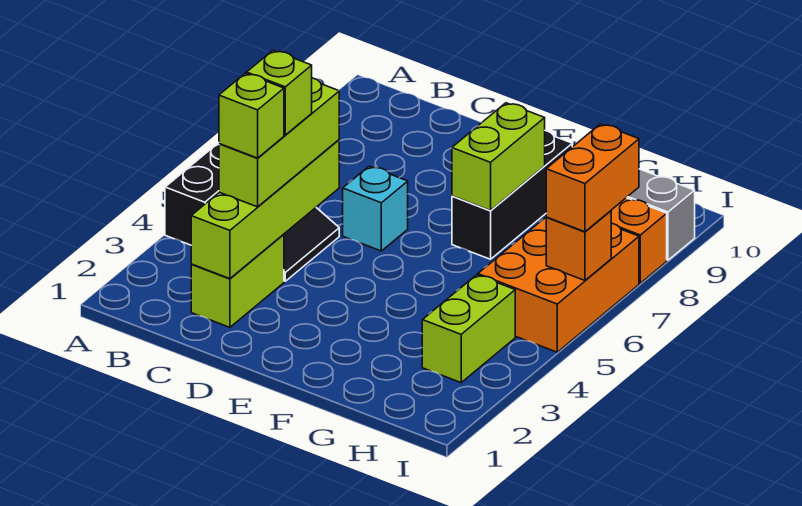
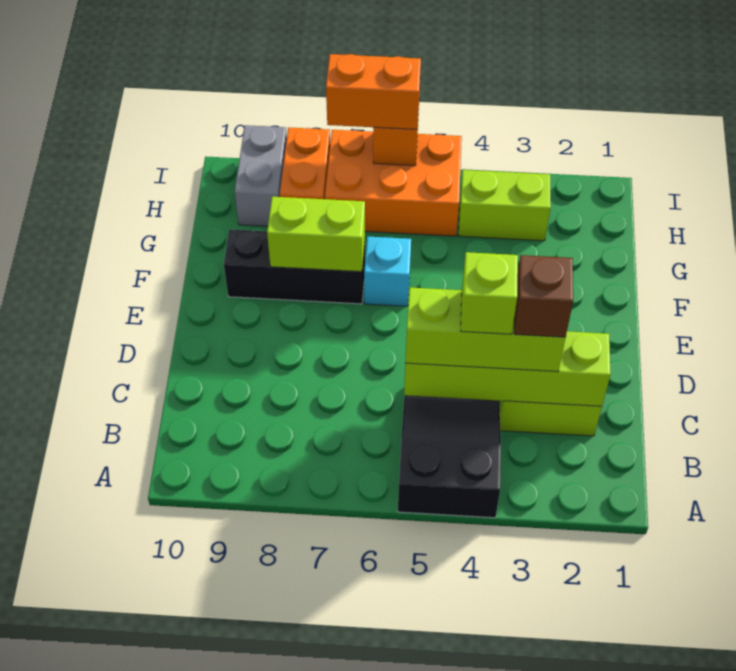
lime 1x1 brick [219,73,284,158] -> brown 1x1 brick [514,255,573,337]
cyan 1x1 brick [343,166,408,251] -> cyan 1x1 brick moved to [364,237,411,306]

